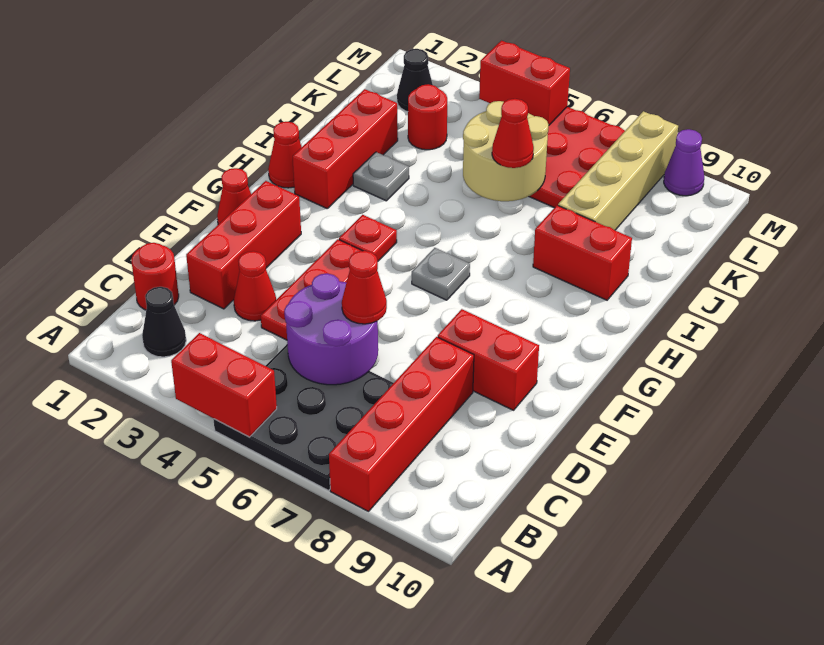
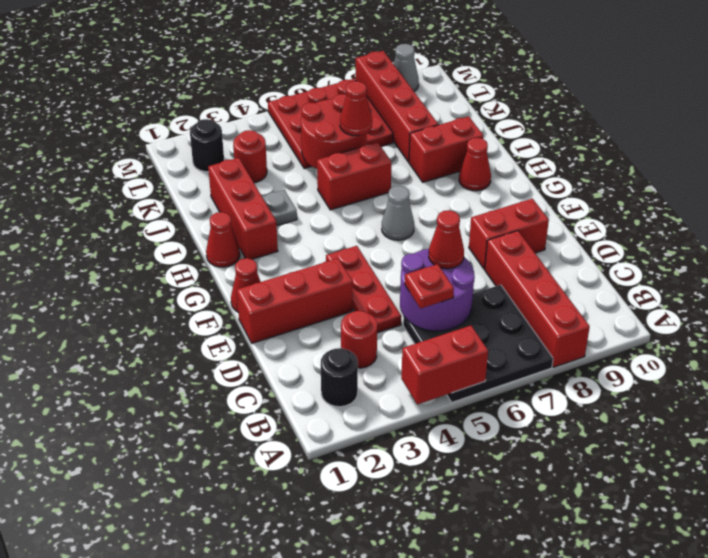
black 1x1 cone [142,287,186,357] -> black 1x1 round brick [321,348,358,407]
red 1x1 round brick [131,243,179,310] -> red 1x1 round brick moved to [341,311,377,368]
red 1x3 brick [186,181,301,309] -> red 1x3 brick turned to [237,258,352,343]
red 1x1 cone [234,251,276,321] -> red 1x1 cone moved to [459,138,491,191]
red 1x1 plate [339,215,397,261] -> red 1x1 plate moved to [405,264,454,308]
grey 1x1 plate [412,248,470,300] -> grey 1x1 cone [382,186,414,240]
tan 2x2 round brick [463,101,549,201] -> red 2x2 round brick [301,94,367,169]
tan 1x4 brick [558,111,678,230] -> red 1x4 brick [356,51,438,162]
black 1x1 cone [397,49,433,112] -> black 1x1 round brick [190,119,224,172]
red 1x2 brick [479,41,570,125] -> red 1x2 brick moved to [317,142,392,210]
purple 1x1 cone [664,129,704,196] -> grey 1x1 cone [394,44,419,91]

